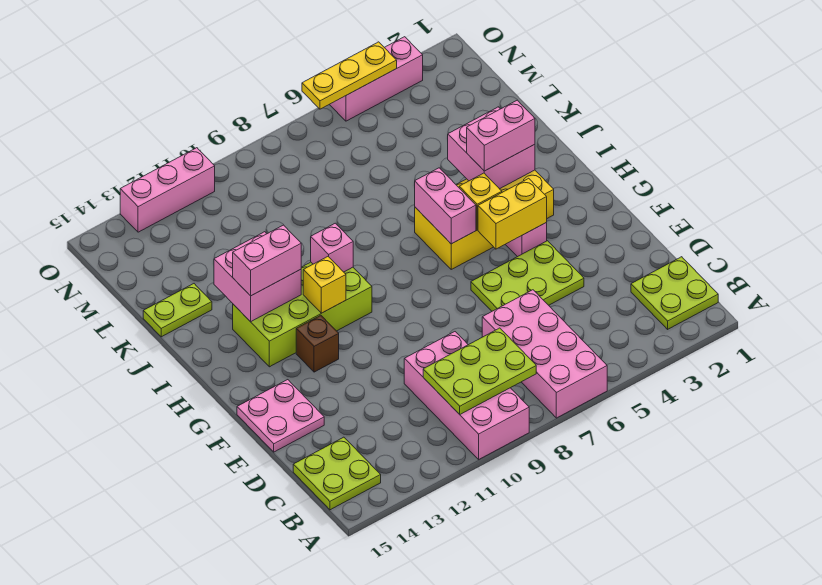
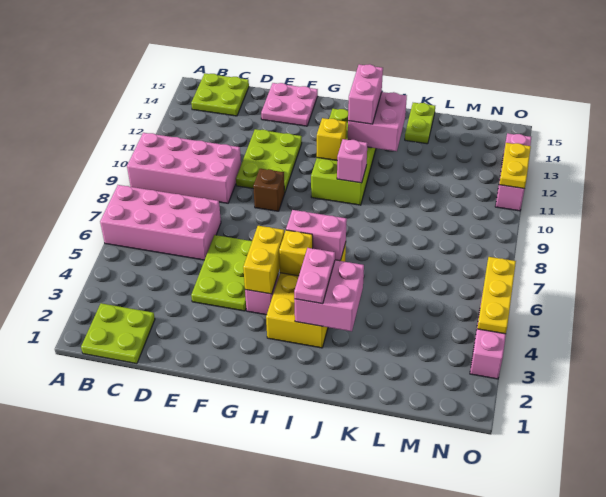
lime 2x3 plate [423,328,536,414] -> lime 2x3 plate moved to [236,129,302,192]
brown 1x1 brick [296,315,339,372] -> brown 1x1 brick moved to [253,169,285,211]
pink 1x2 brick [467,100,535,171] -> pink 1x2 plate [294,248,335,304]
none -> yellow 1x2 plate [499,143,531,189]

